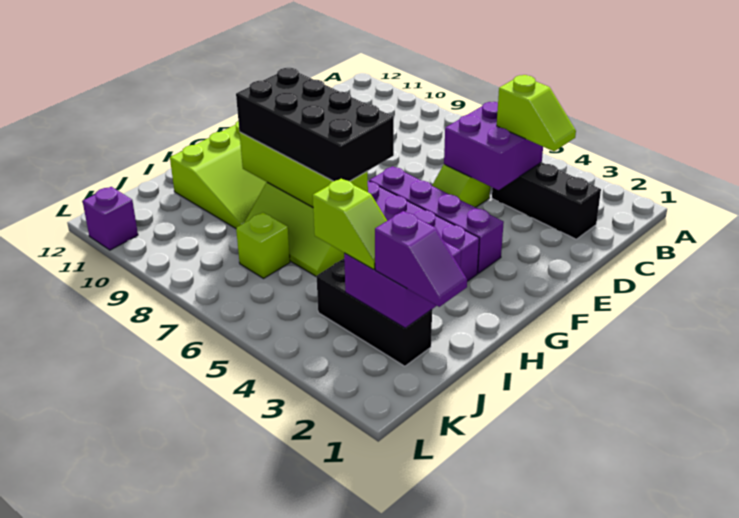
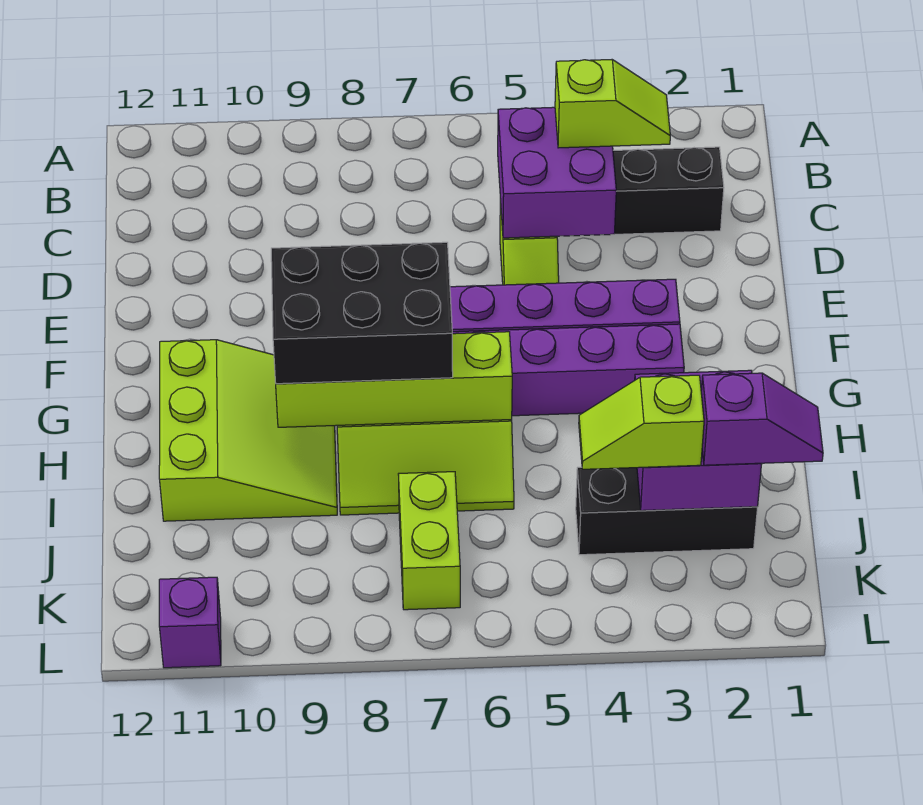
black 2x4 brick [236,68,394,181] -> black 2x3 brick [271,242,453,384]
lime 1x2 slope [313,178,387,269] -> lime 1x2 slope turned to [579,375,704,469]
lime 1x1 brick [236,213,290,278] -> lime 1x2 brick [398,472,460,610]

